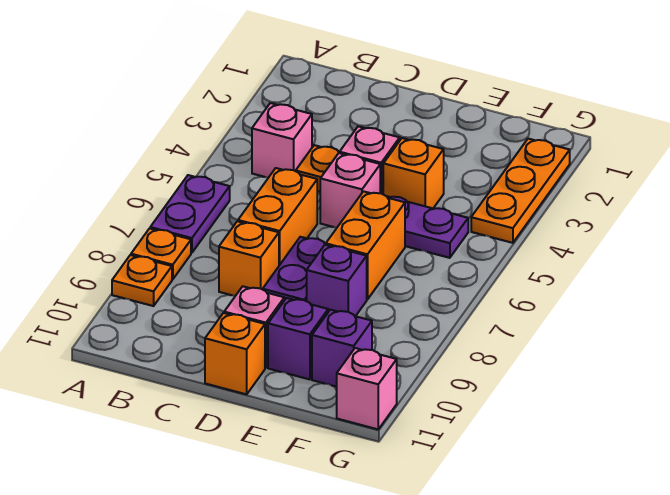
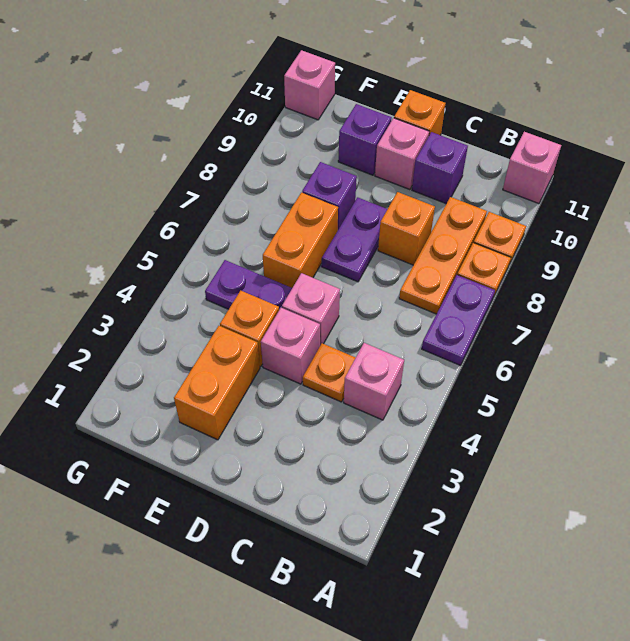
none -> pink 1x1 brick [503,132,561,204]
orange 1x2 brick [238,168,317,265] -> orange 1x2 brick moved to [174,326,260,440]
purple 1x1 brick [312,310,372,387] -> purple 1x1 brick moved to [412,132,468,204]
orange 1x3 plate [471,139,570,243] -> orange 1x3 plate moved to [399,197,487,314]

